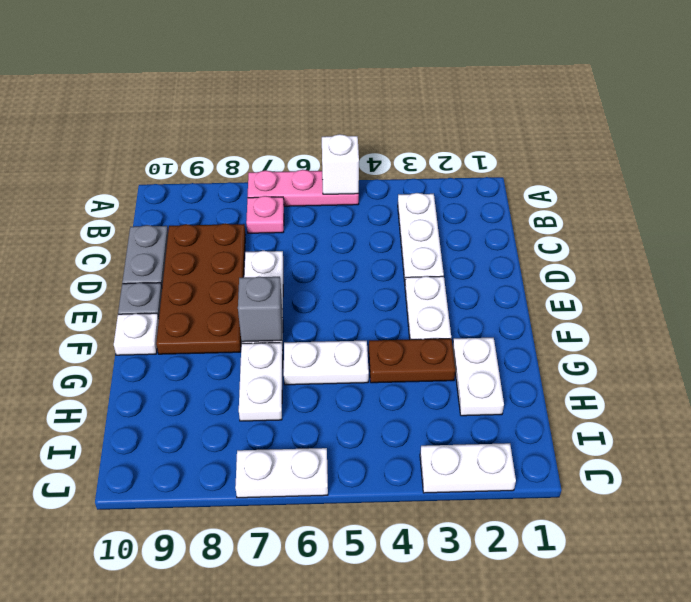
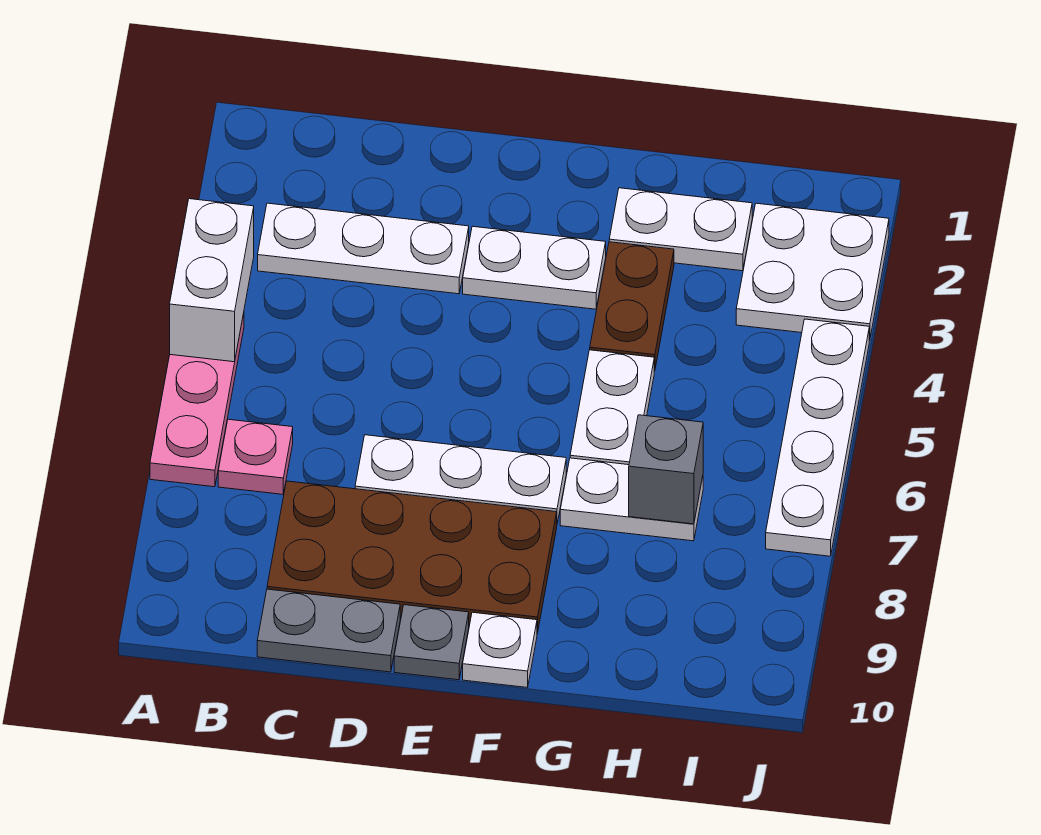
white 1x1 brick [322,134,359,194] -> white 1x2 brick [170,199,254,362]
grey 1x1 brick [238,277,282,342] -> grey 1x1 brick moved to [629,415,703,524]
white 1x2 plate [420,443,516,493] -> white 2x2 plate [736,203,889,340]
white 1x2 plate [235,448,328,498] -> white 1x4 plate [766,319,869,556]

